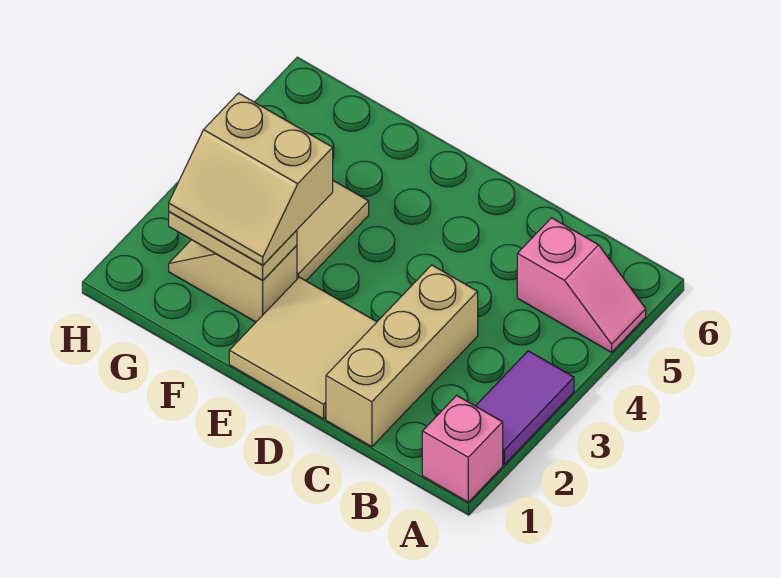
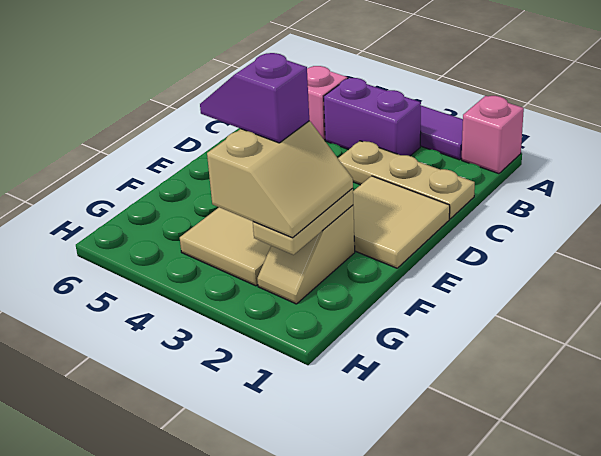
none -> purple 1x2 brick [324,78,421,156]
tan 1x3 brick [326,265,478,447] -> tan 1x3 plate [338,141,475,219]
none -> purple 1x2 slope [200,53,309,143]

